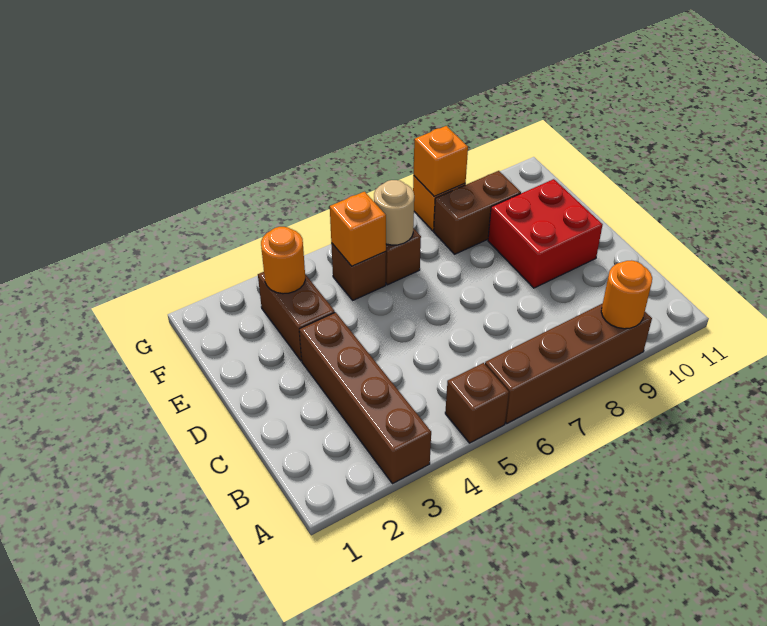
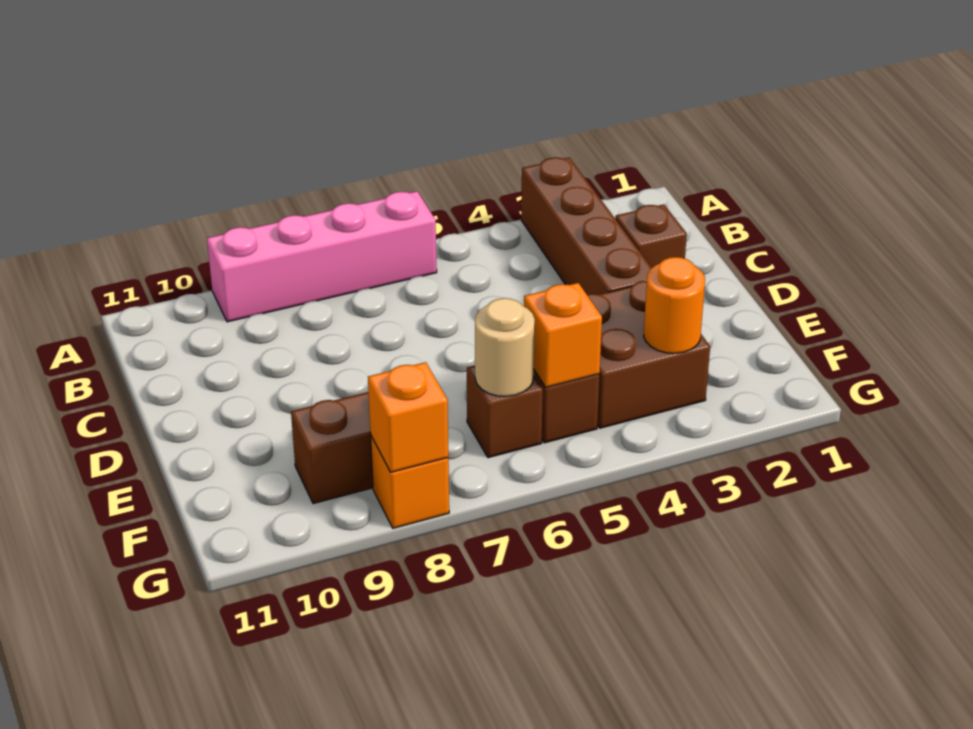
brown 1x1 brick [445,363,509,443] -> brown 1x1 brick moved to [616,204,687,268]
brown 1x4 brick [485,303,652,423] -> pink 1x4 brick [207,191,437,322]
orange 1x1 round brick [601,260,652,329] -> none
red 2x2 brick [488,179,603,288] -> none
brown 1x2 brick [258,272,335,361] -> brown 2x2 brick [587,281,710,428]

